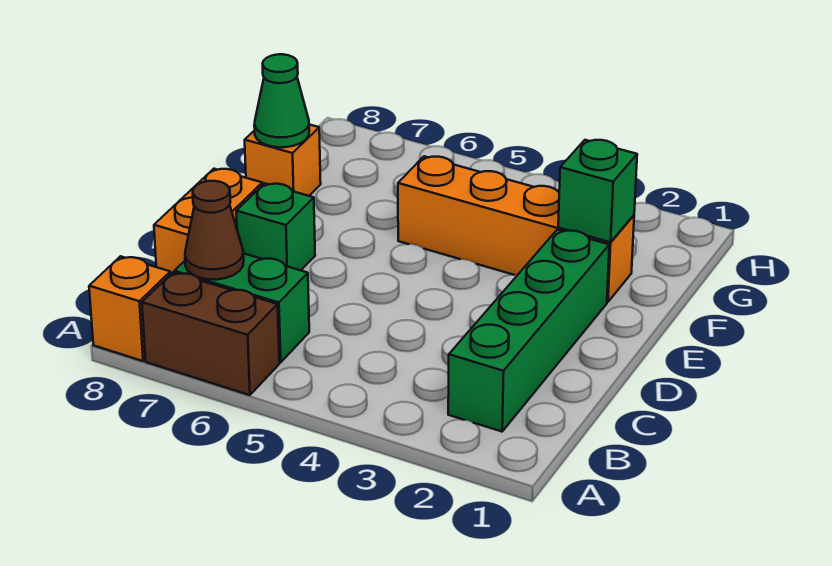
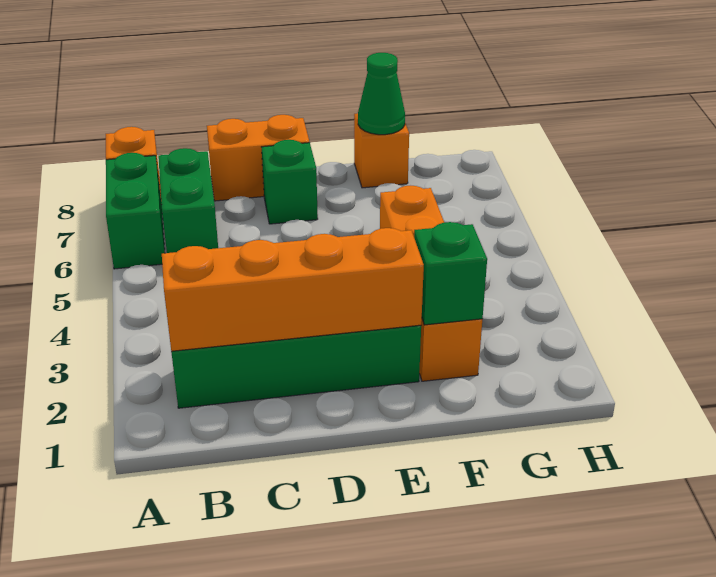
brown 1x2 brick [142,272,279,395] -> green 1x2 brick [106,153,165,269]
none -> orange 1x4 brick [162,228,424,351]
brown 1x1 cone [185,181,244,280] -> none

